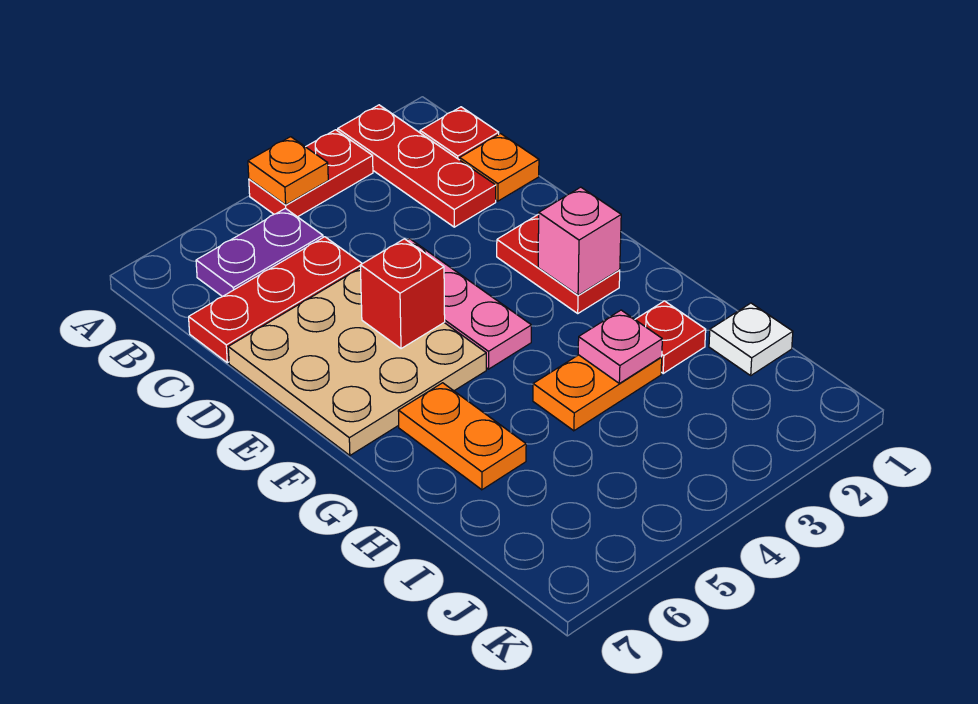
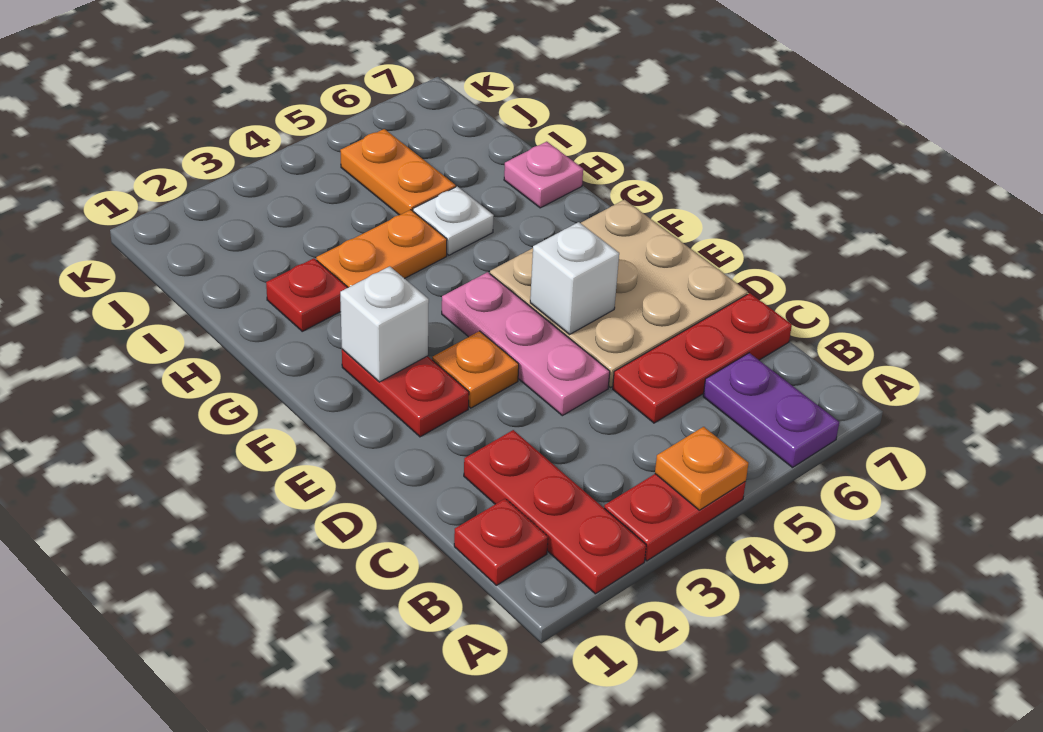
purple 1x2 plate [196,208,323,297] -> purple 1x2 plate turned to [703,353,839,468]
orange 1x1 plate [460,134,539,201] -> orange 1x1 plate moved to [432,331,519,408]
red 1x1 brick [360,239,445,349] -> white 1x1 brick [530,222,619,334]
pink 1x1 brick [538,187,621,295] -> white 1x1 brick [340,266,429,382]
orange 1x2 plate [398,383,526,490] -> orange 1x2 plate moved to [340,129,456,215]
pink 1x1 plate [578,310,662,383] -> pink 1x1 plate moved to [504,142,583,208]
white 1x1 plate [709,303,793,375] -> white 1x1 plate moved to [413,186,494,255]

